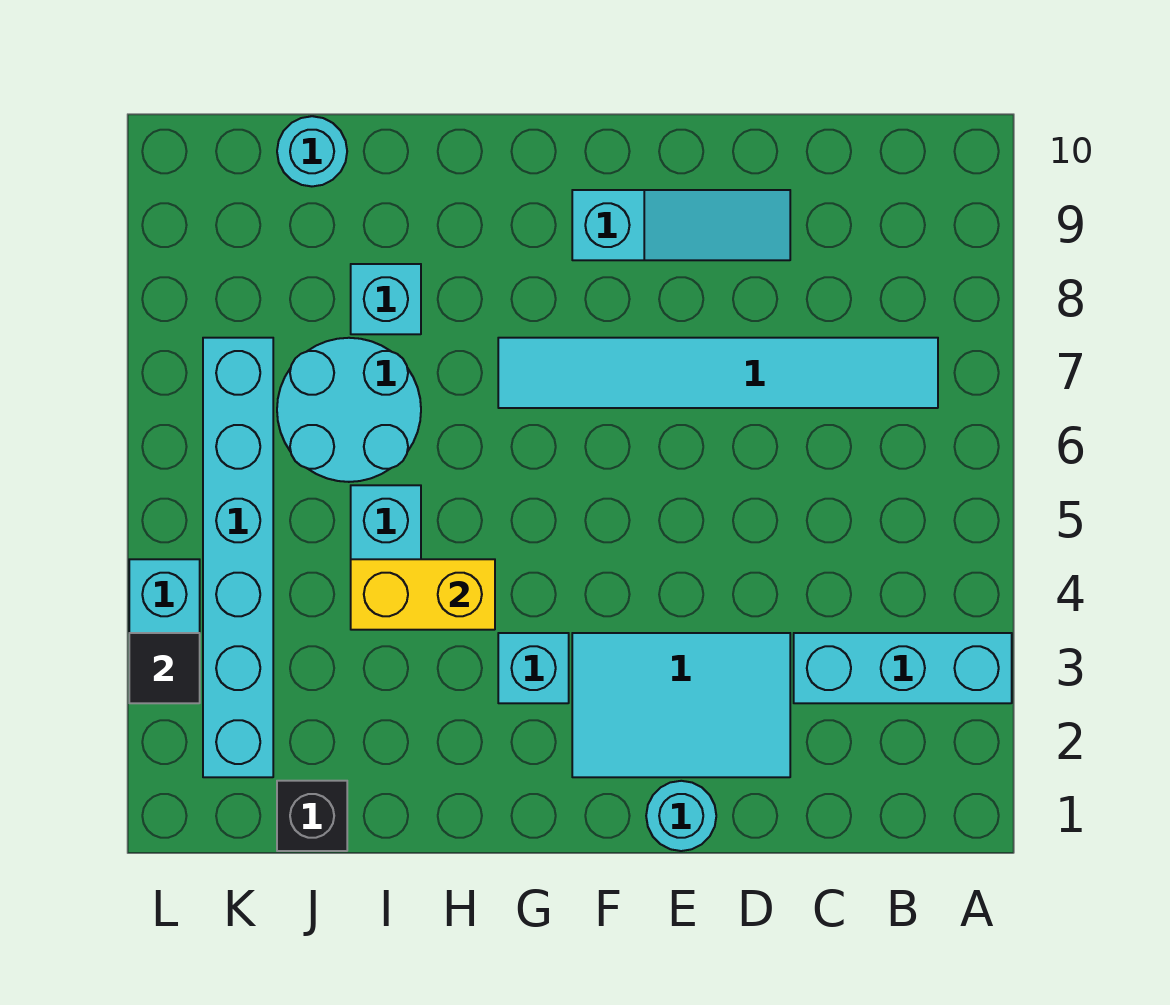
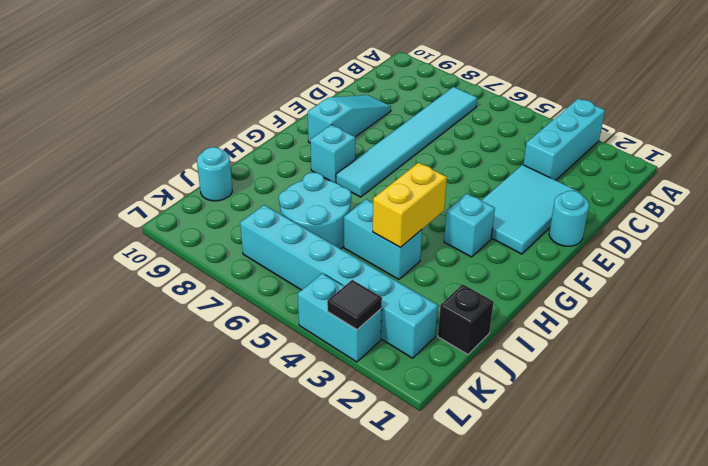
cyan 1x1 brick [351,264,421,334] -> cyan 1x1 brick moved to [310,125,355,183]

